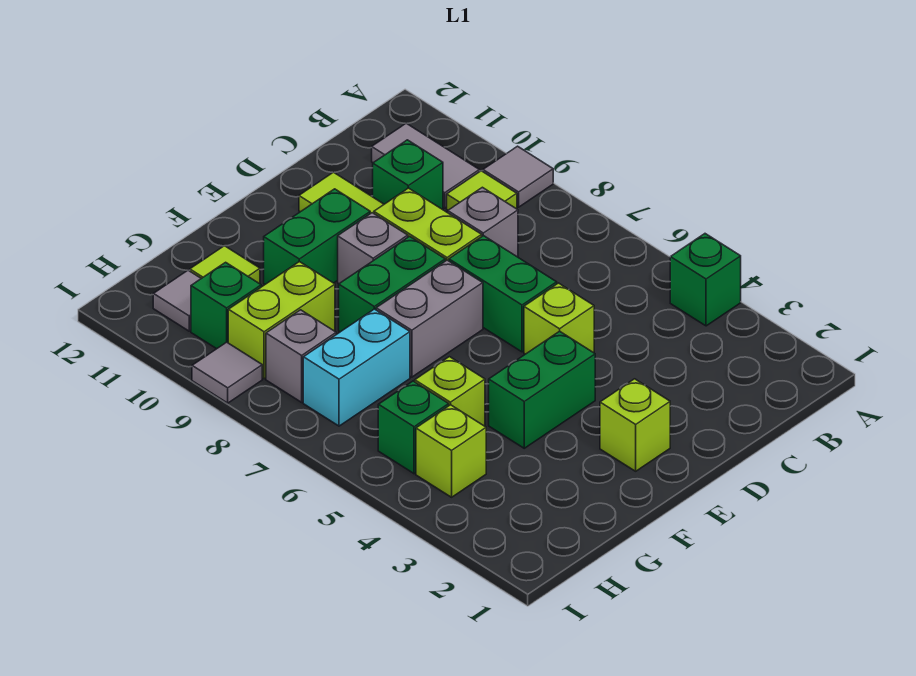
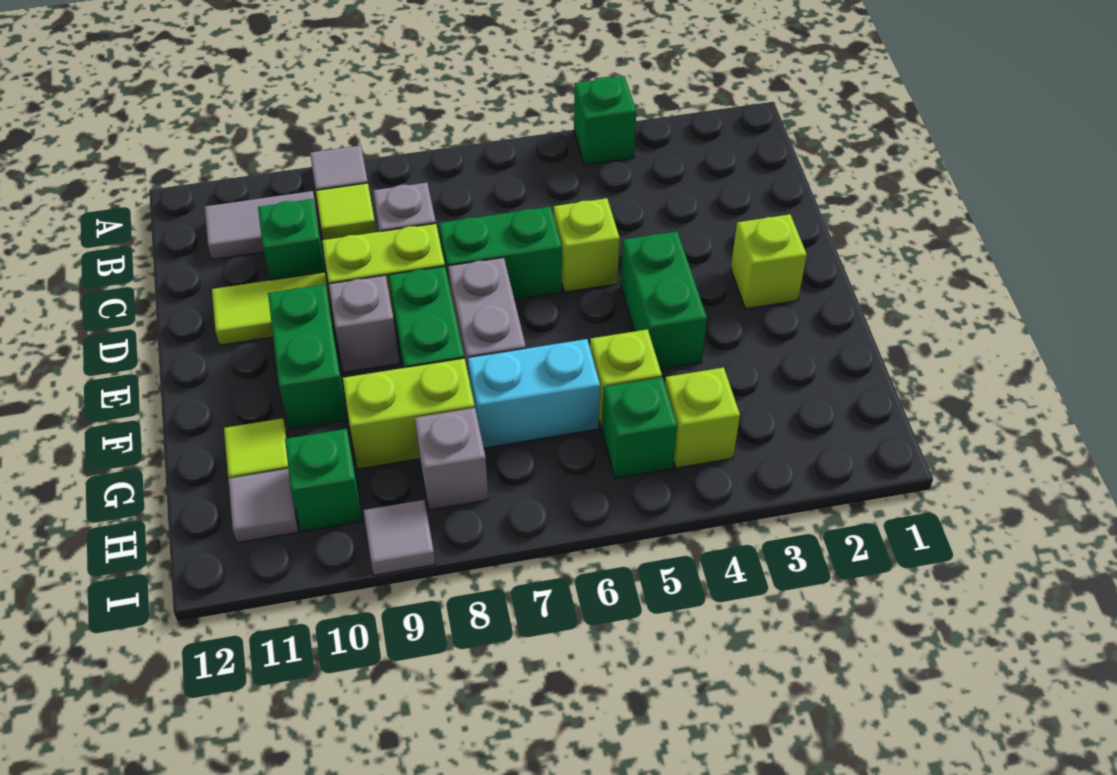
cyan 1x2 brick [303,309,410,426] -> cyan 1x2 brick turned to [468,339,600,448]
lime 1x2 brick [228,262,335,379] -> lime 1x2 brick turned to [343,358,475,469]

